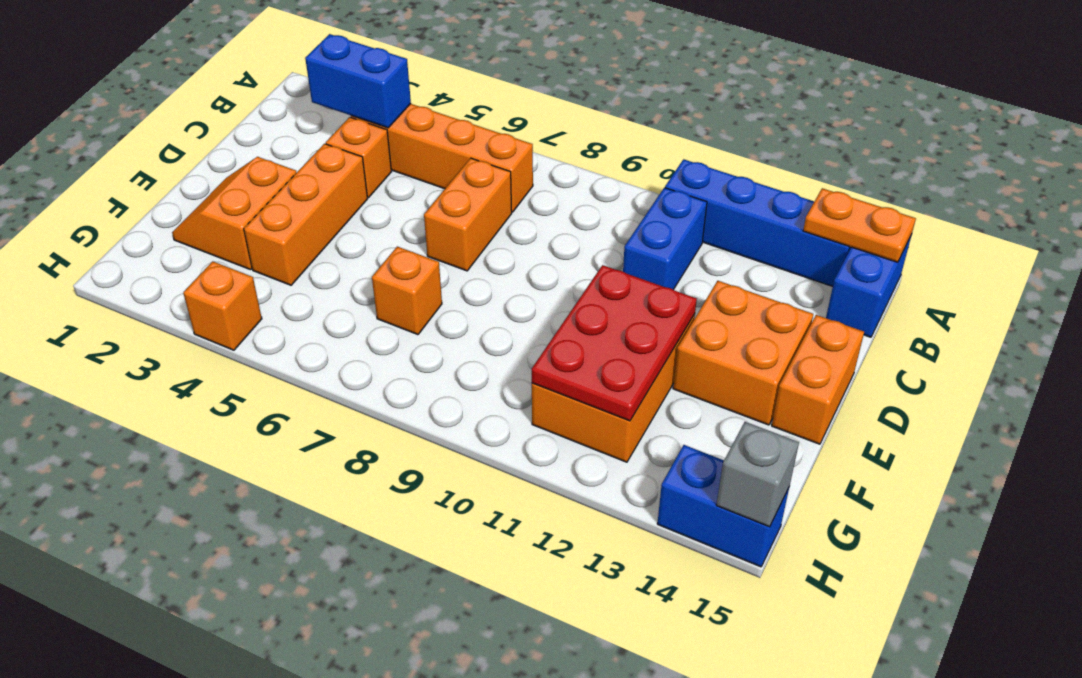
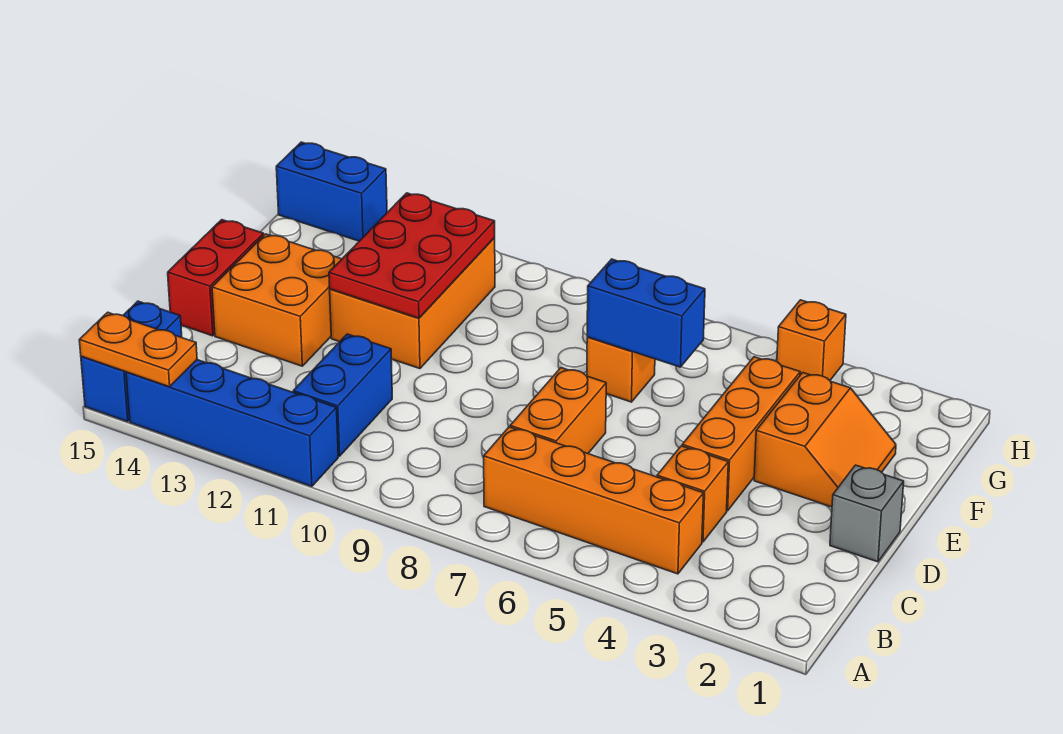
blue 1x2 brick [305,34,411,128] -> blue 1x2 brick moved to [587,259,705,367]
orange 1x2 brick [772,315,864,444] -> red 1x2 brick [168,220,264,336]
grey 1x1 brick [716,422,799,527] -> grey 1x1 brick moved to [830,465,904,562]

